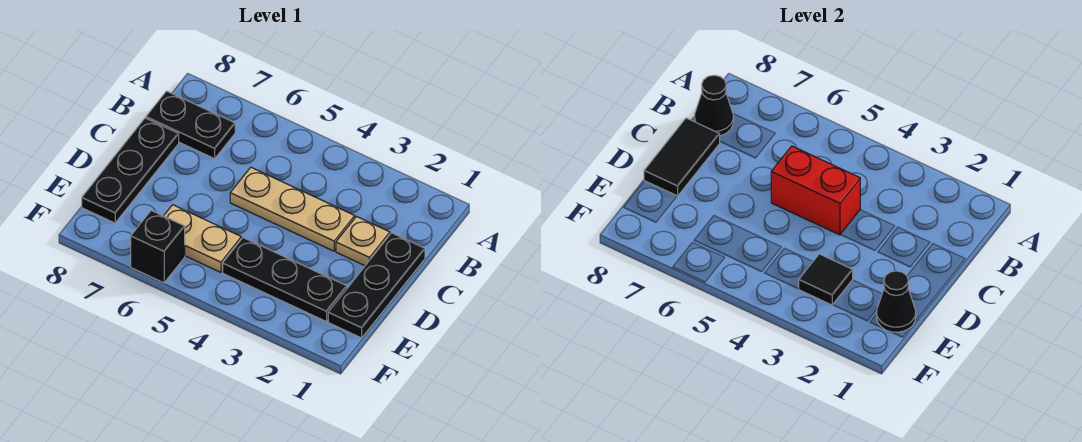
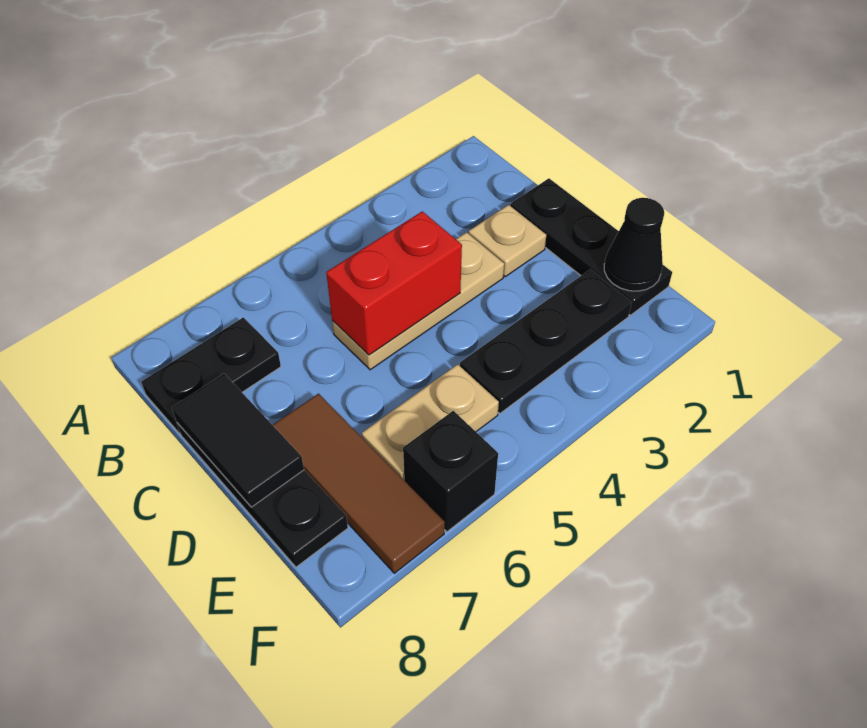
black 1x1 cone [694,75,734,136] -> none
none -> brown 1x3 tile [273,394,445,573]
black 1x1 tile [799,254,853,305] -> none

